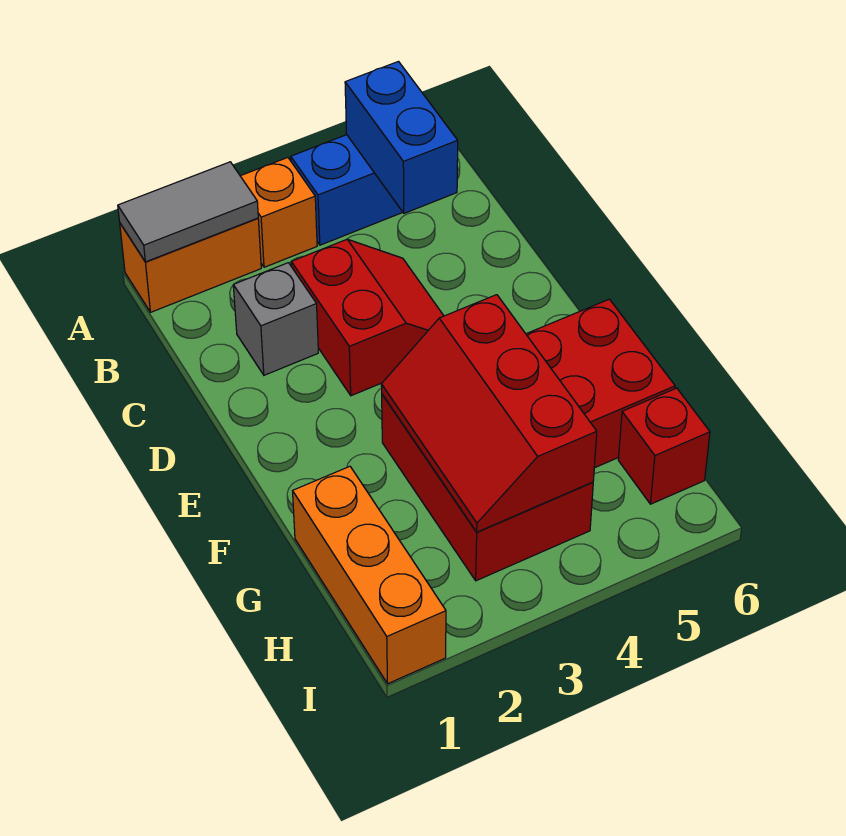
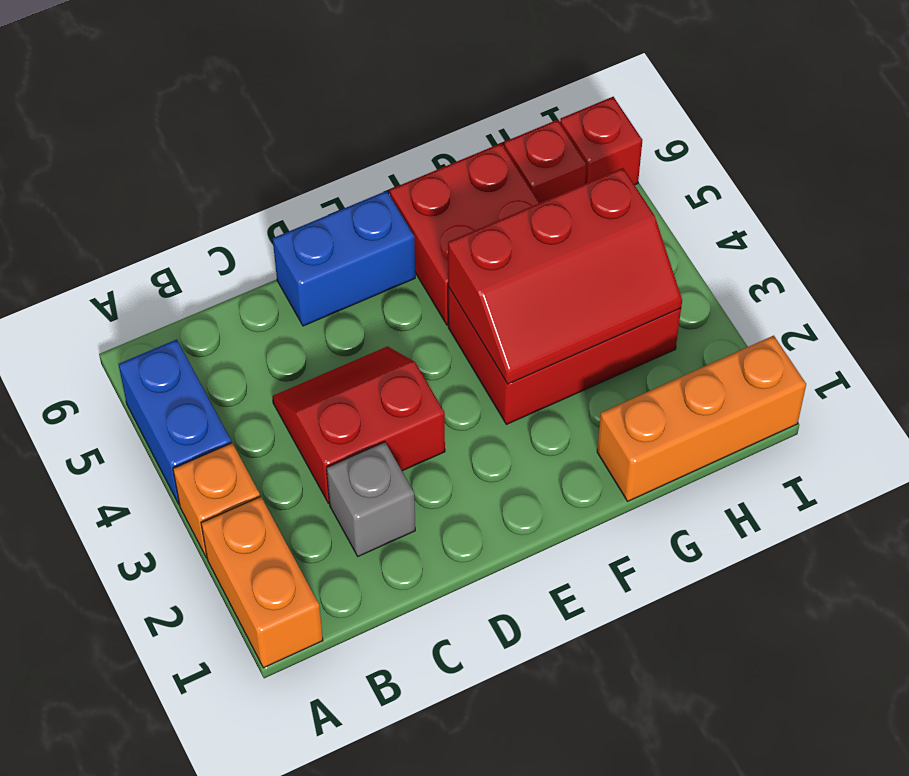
grey 1x2 tile [118,162,258,262] -> none
blue 1x2 brick [345,62,458,213] -> blue 1x2 brick moved to [273,191,415,326]
none -> red 1x1 brick [560,97,642,185]

